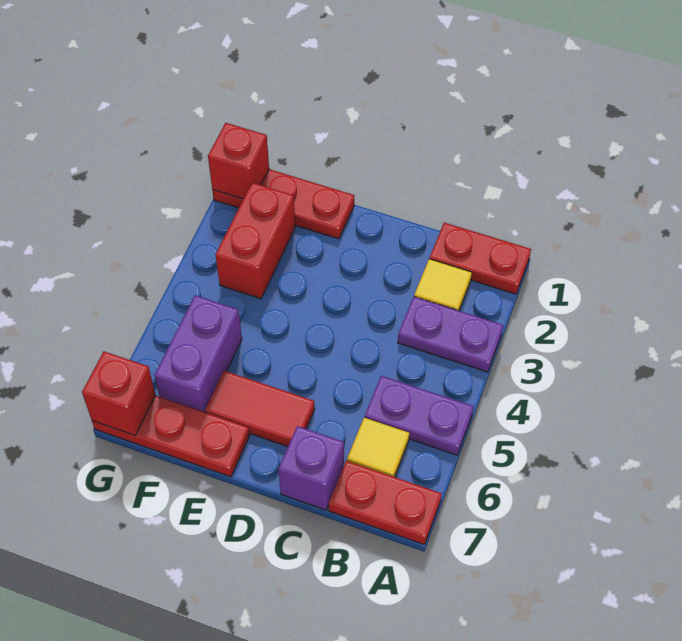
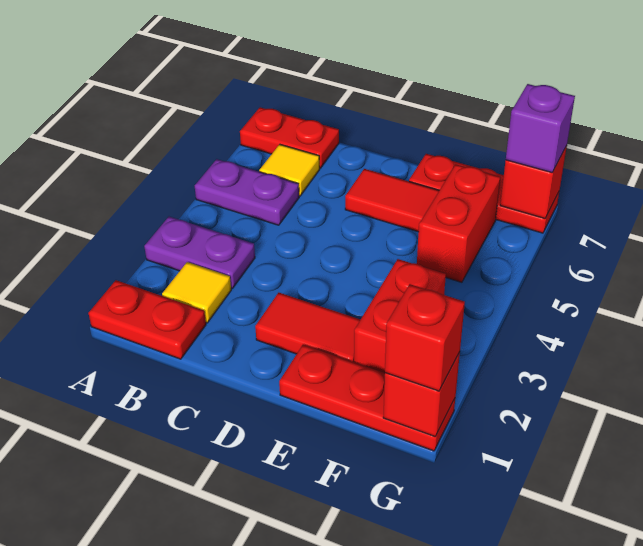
purple 1x1 brick [278,426,344,510] -> purple 1x1 brick moved to [506,84,575,172]
none -> red 1x2 tile [255,293,360,362]
purple 1x2 brick [154,295,242,412] -> red 1x2 brick [417,164,500,282]
none -> red 1x1 brick [385,284,465,391]

